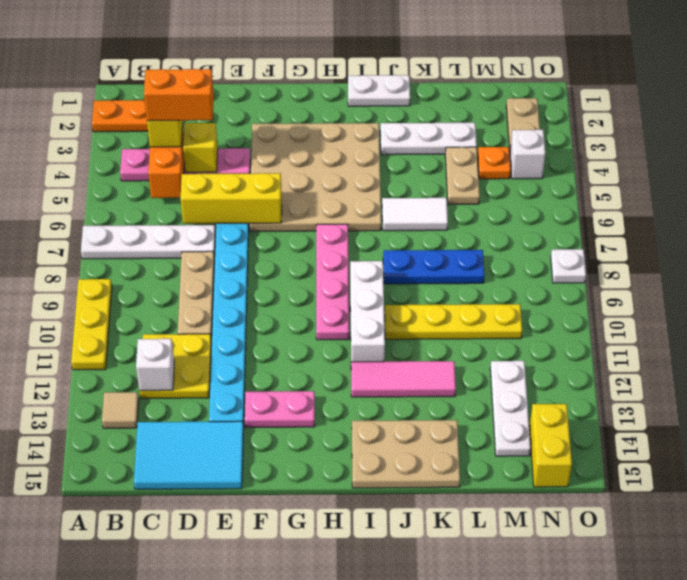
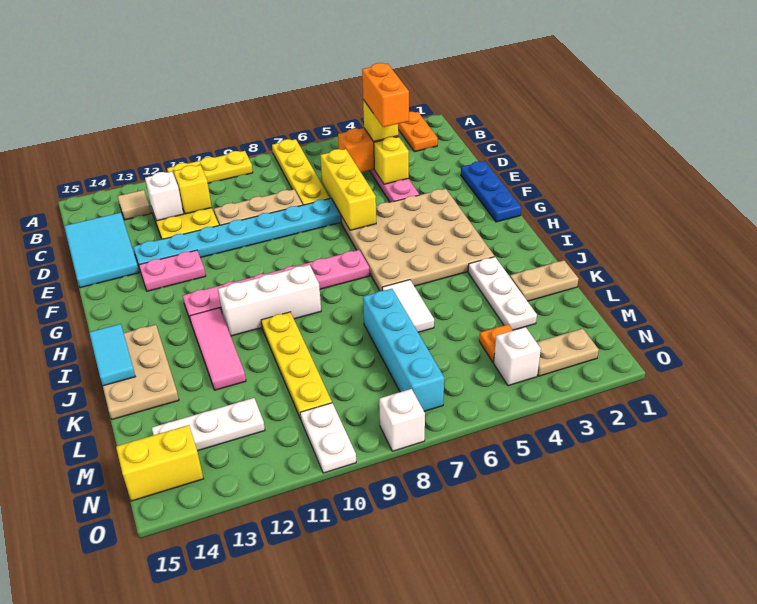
white 1x4 plate [81,225,215,259] -> yellow 1x4 plate [272,139,330,205]
none -> yellow 1x1 brick [174,165,212,214]
pink 1x2 plate [245,391,315,427] -> pink 1x2 plate turned to [139,250,206,291]
pink 1x4 plate [316,224,349,340] -> pink 1x6 plate [183,250,370,322]
white 1x2 plate [348,75,410,106] -> white 1x2 plate moved to [300,403,356,473]
none -> cyan 1x2 tile [89,324,135,386]
blue 1x3 plate [383,250,484,284] -> blue 1x3 plate moved to [461,161,522,222]
none -> cyan 1x4 brick [363,289,444,411]
tan 1x2 plate [445,147,480,205] -> tan 1x2 plate moved to [510,260,579,301]
white 1x1 plate [551,249,586,283] -> white 1x1 brick [379,389,425,451]

